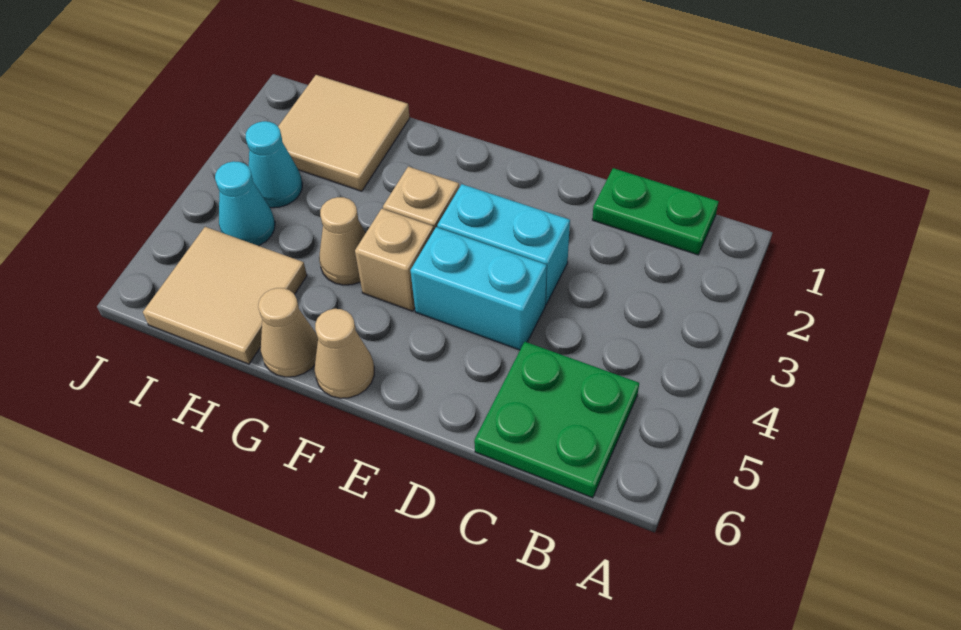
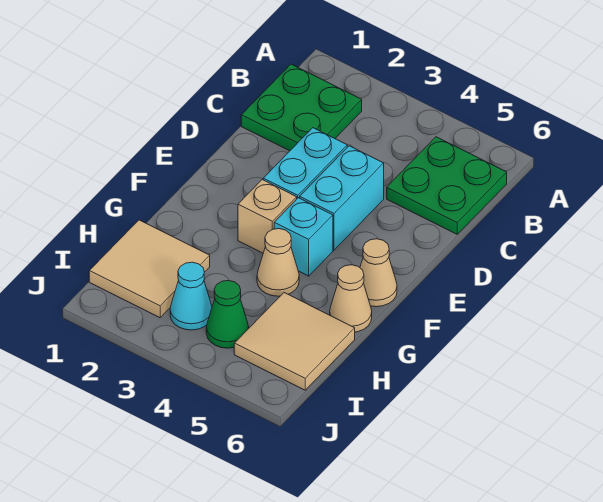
green 1x2 plate [592,168,719,255] -> green 2x2 plate [241,64,362,151]
tan 1x1 brick [355,209,434,311] -> cyan 1x1 brick [274,198,333,276]
cyan 1x1 cone [215,161,275,246] -> green 1x1 cone [206,281,249,348]

